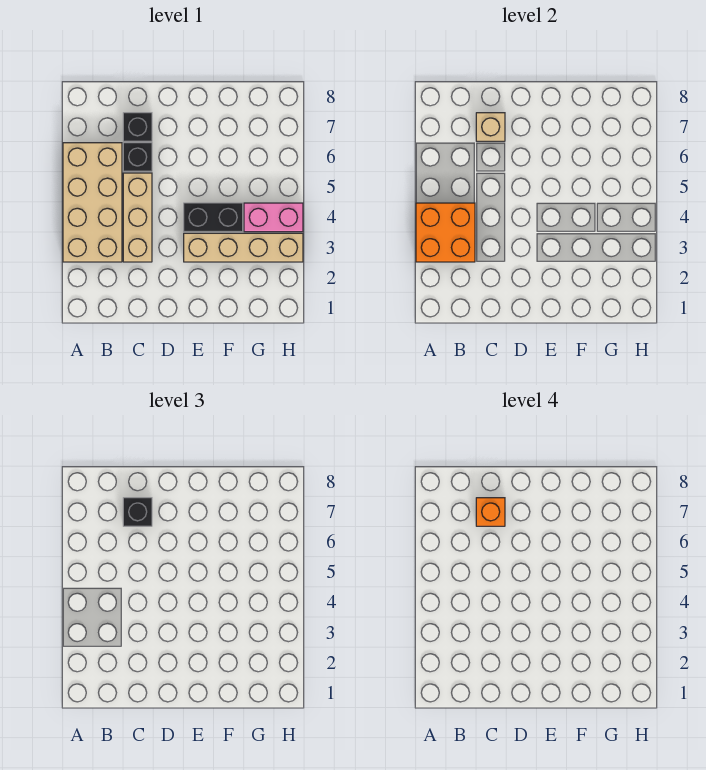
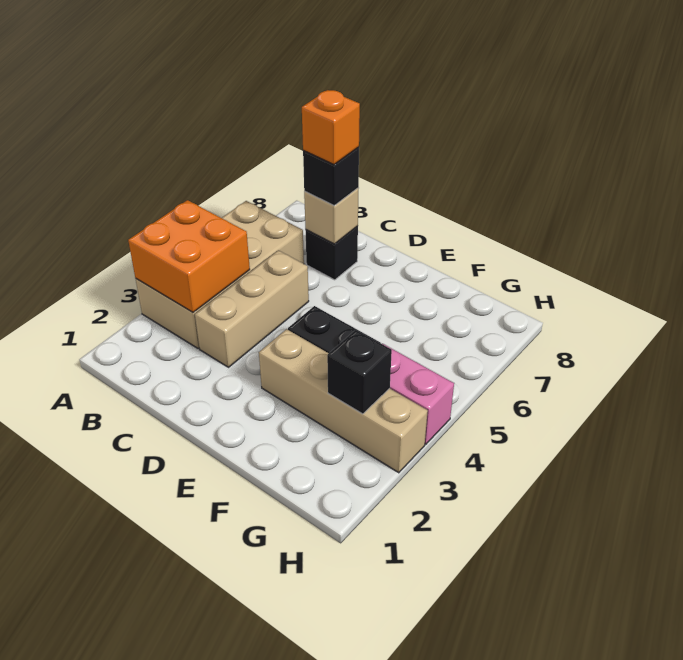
black 1x1 brick [123,143,152,171] -> black 1x1 brick moved to [327,330,392,414]

